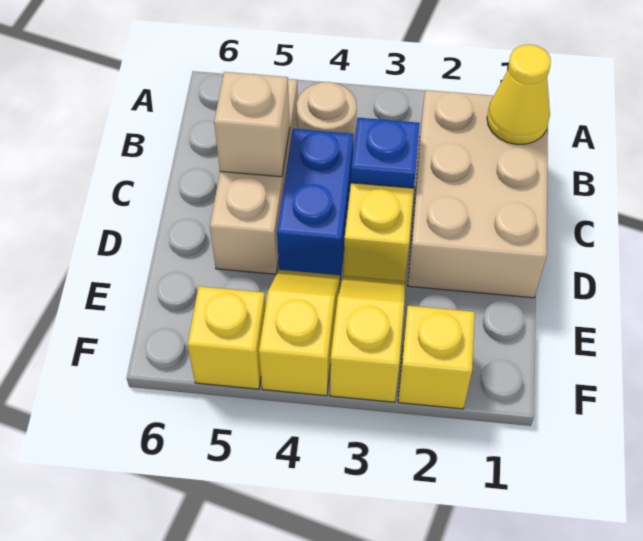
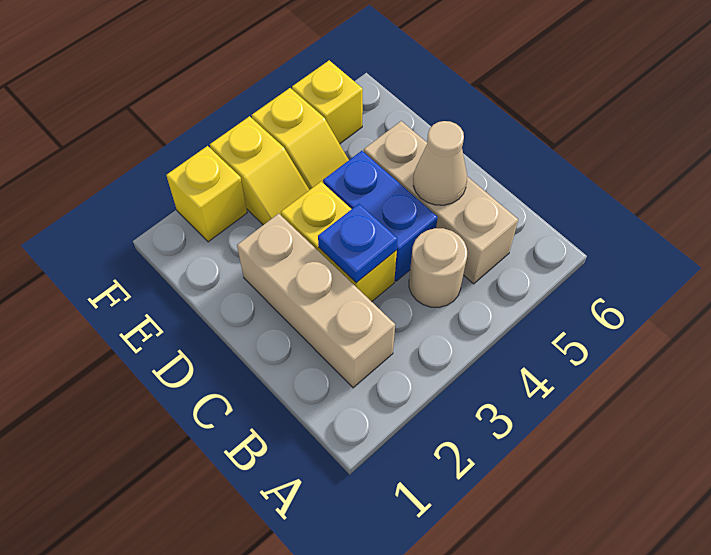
tan 2x3 brick [408,90,548,298] -> tan 1x3 brick [237,214,395,388]
yellow 1x1 cone [487,45,551,144] -> none
tan 1x1 brick [214,72,290,177] -> tan 1x1 cone [413,121,467,205]

